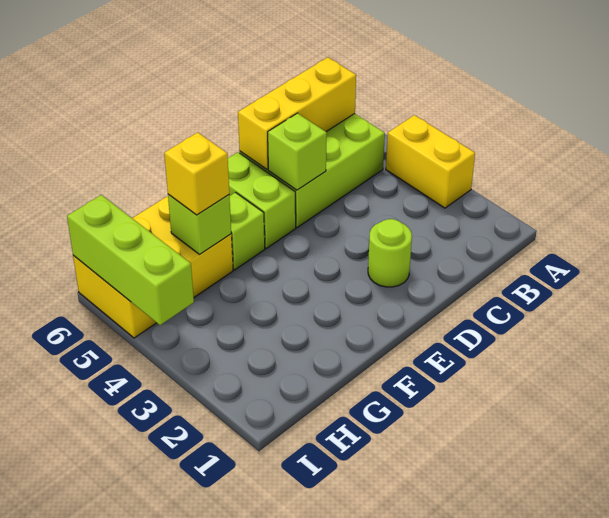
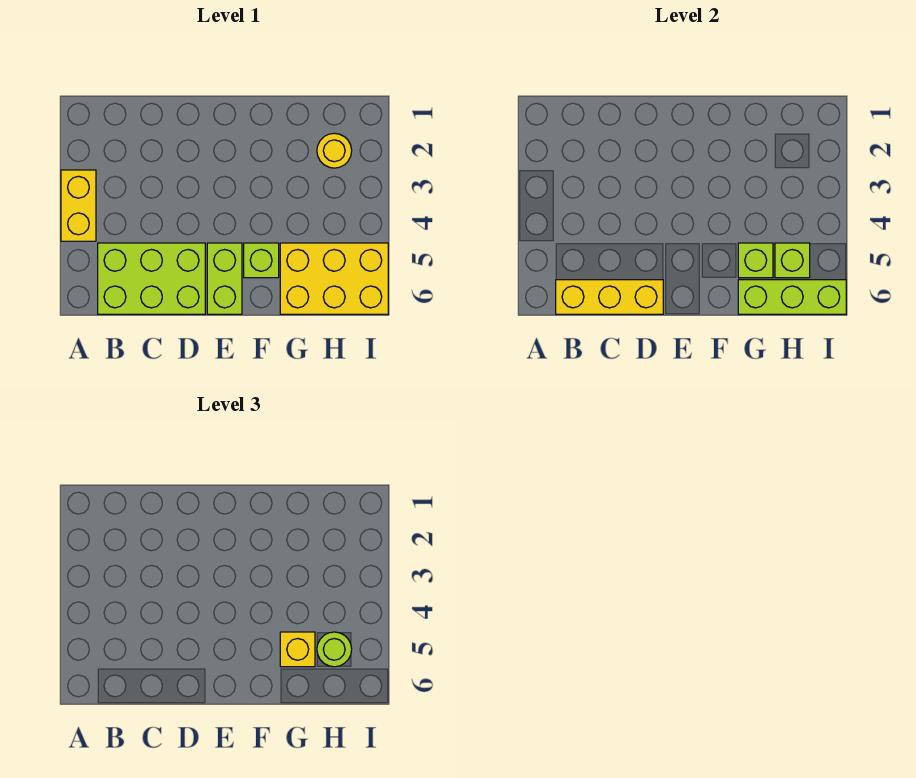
lime 1x1 round brick [368,219,412,287] -> lime 1x1 round brick moved to [317,632,352,667]
lime 1x1 brick [268,113,327,190] -> lime 1x1 brick moved to [775,243,810,278]
none -> yellow 1x1 round brick [317,133,352,168]
lime 1x3 brick [67,195,194,325] -> lime 1x3 brick turned to [738,280,846,314]

